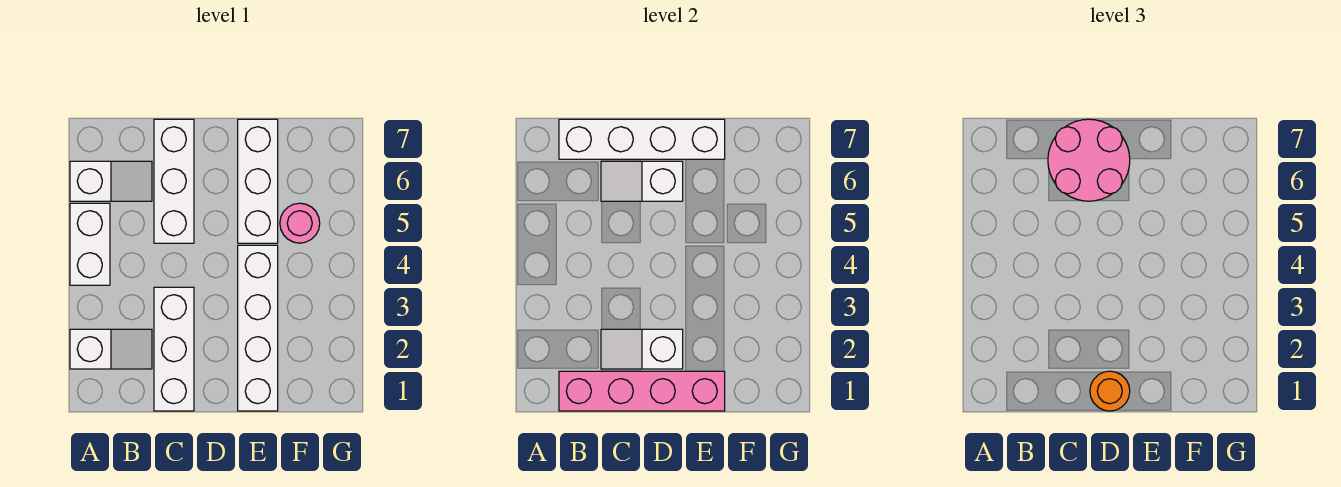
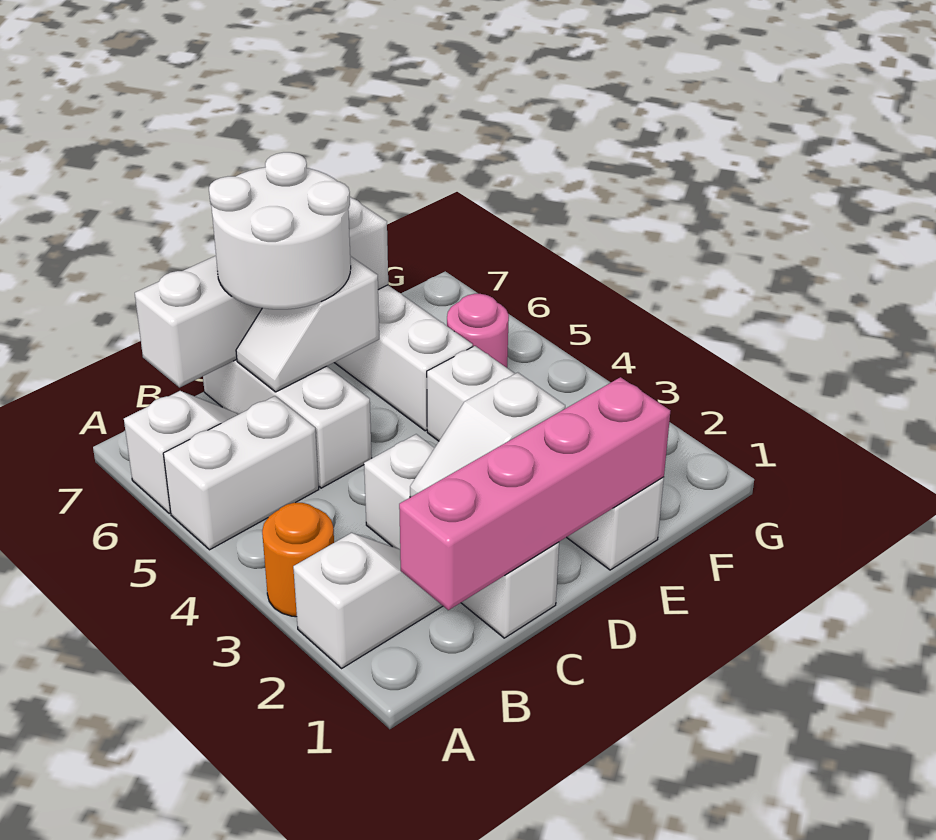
white 1x2 brick [70,203,110,285] -> white 1x2 brick turned to [163,396,319,550]
pink 2x2 round brick [1048,119,1130,201] -> white 2x2 round brick [209,152,351,309]
orange 1x1 round brick [1090,371,1130,411] -> orange 1x1 round brick moved to [262,503,334,617]

